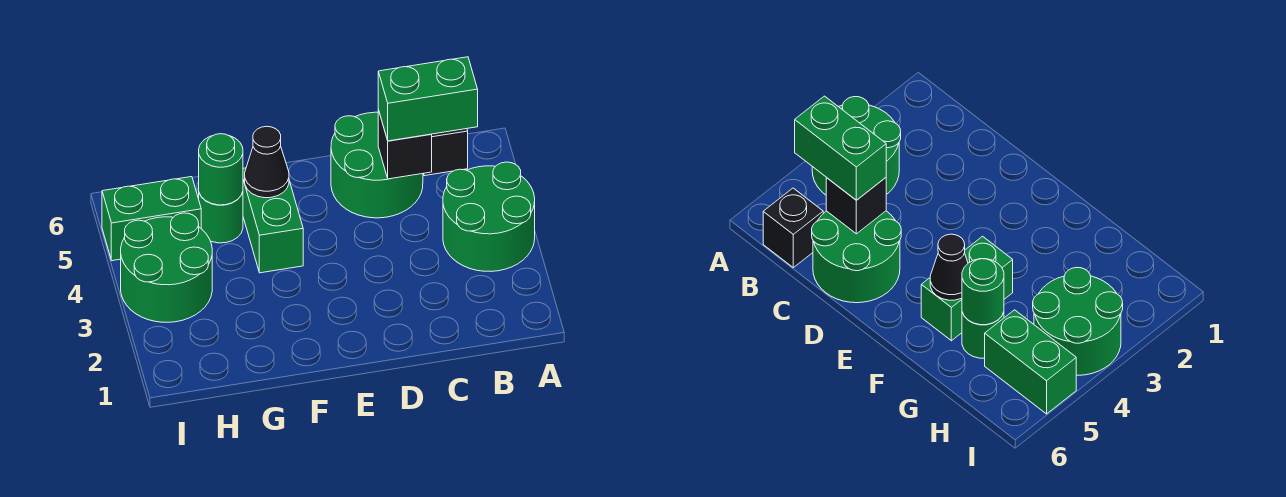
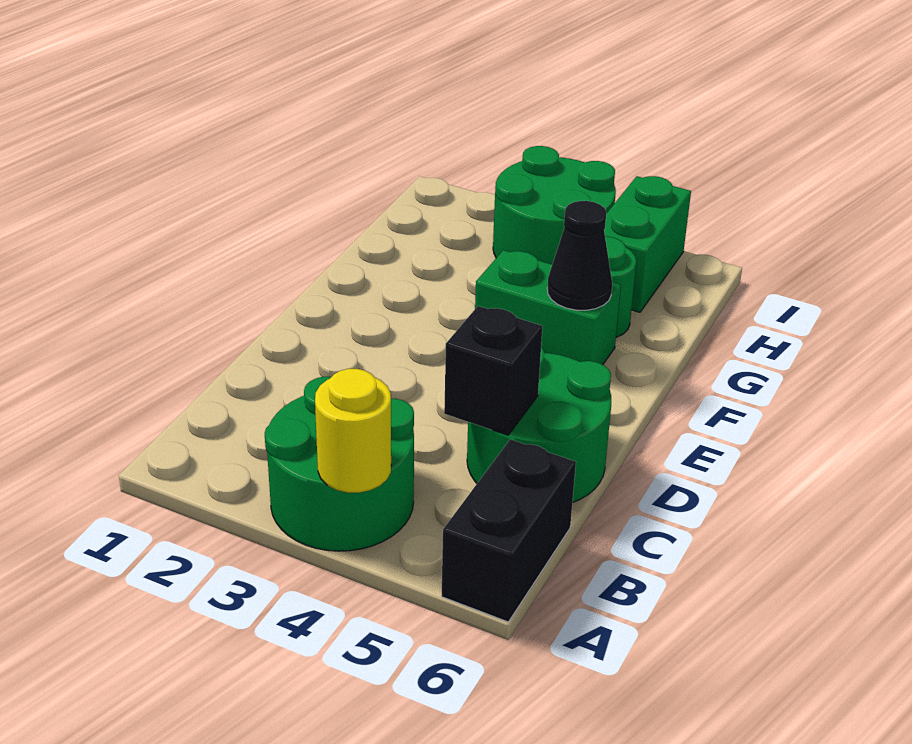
none -> yellow 1x1 round brick [315,369,391,493]
green 1x2 brick [378,57,478,141] -> none
black 1x1 brick [423,129,468,176] -> black 1x2 brick [442,439,576,622]
green 1x1 round brick [199,134,243,205] -> none

